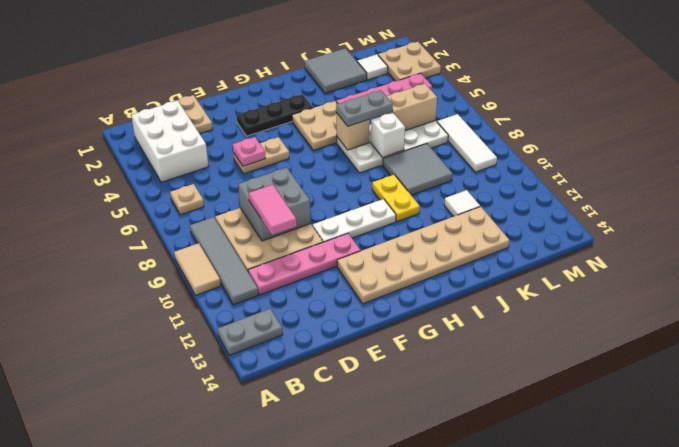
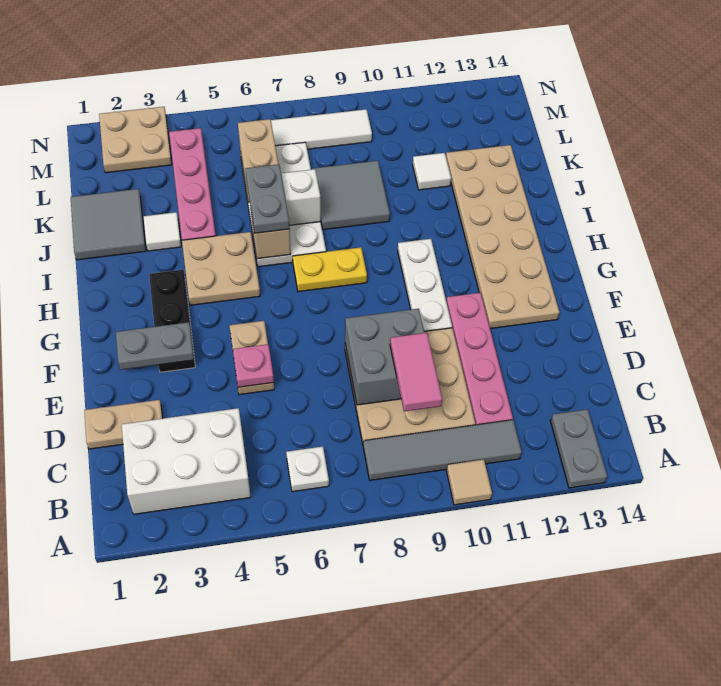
tan 1x2 tile [174,243,221,295] -> tan 1x1 tile [446,459,492,505]
tan 1x1 plate [170,184,204,215] -> white 1x1 plate [286,447,329,492]
pink 1x2 tile [249,185,297,235] -> pink 1x2 tile turned to [390,333,442,411]
none -> grey 1x2 plate [116,322,194,370]
yellow 1x2 plate [372,175,420,222] -> yellow 1x2 plate moved to [293,247,367,292]
white 1x1 tile [357,54,388,80] -> white 1x1 tile moved to [143,212,181,251]

